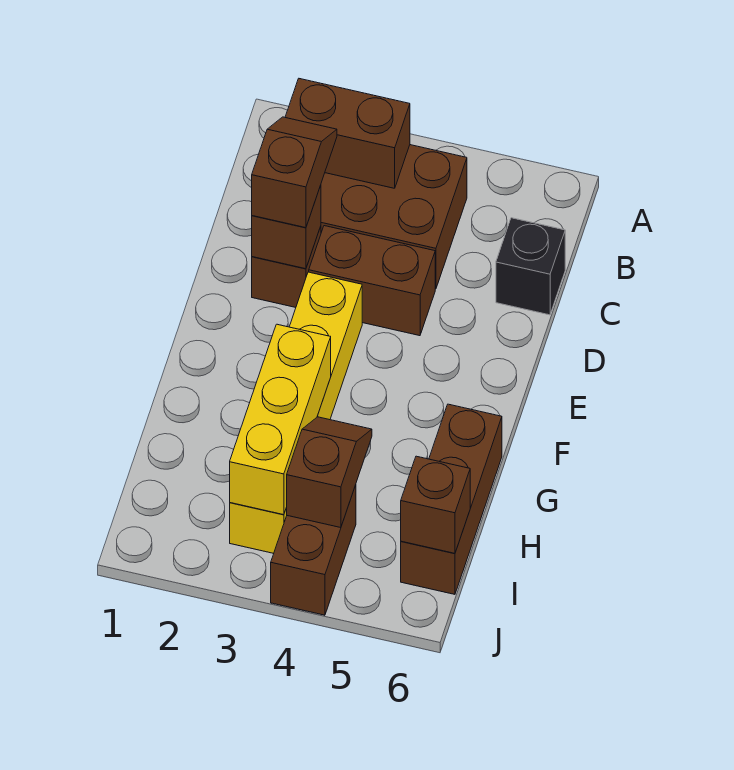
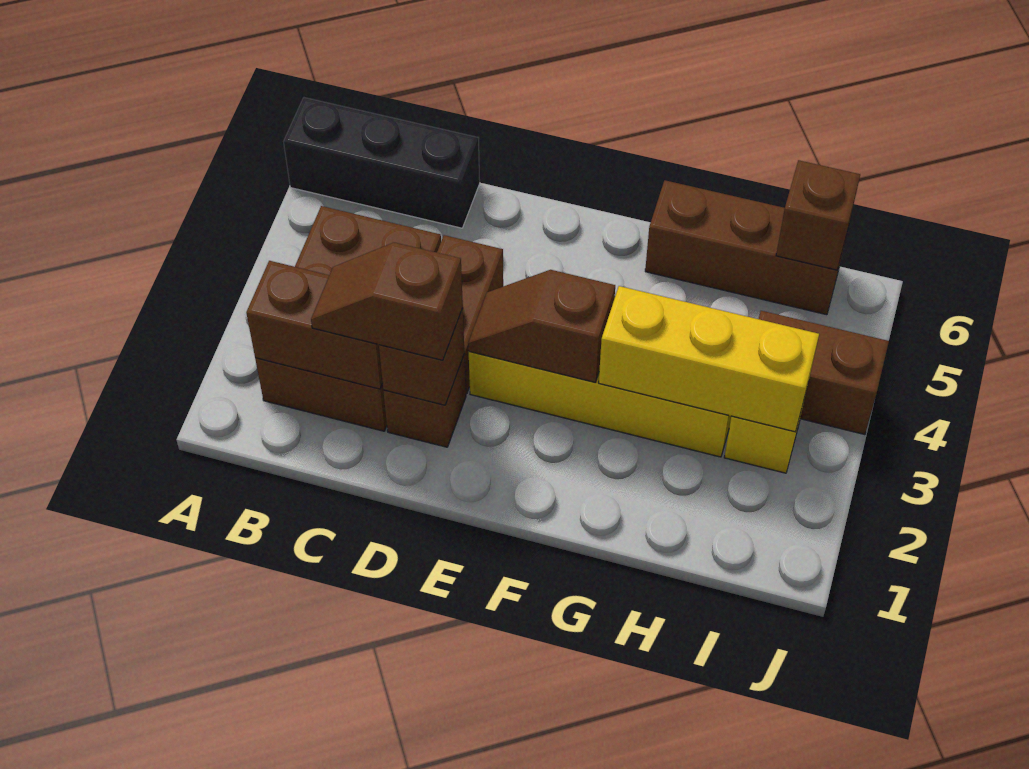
brown 1x2 brick [285,79,410,188] -> brown 1x2 brick turned to [246,261,383,389]
black 1x1 brick [496,218,565,315] -> black 1x3 brick [284,98,480,228]
brown 1x2 slope [286,417,372,528] -> brown 1x2 slope moved to [468,270,615,382]

